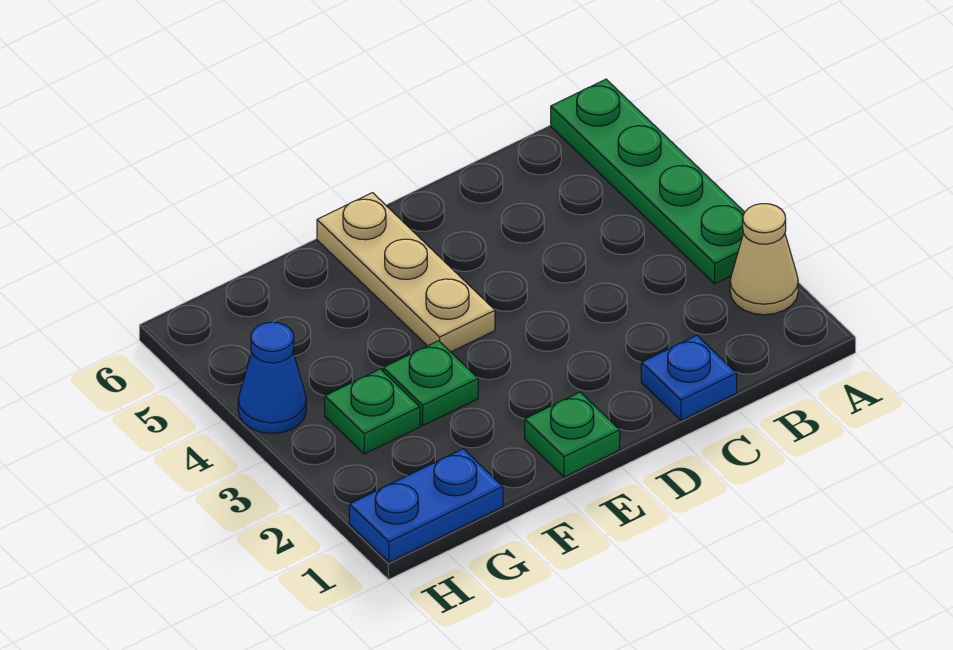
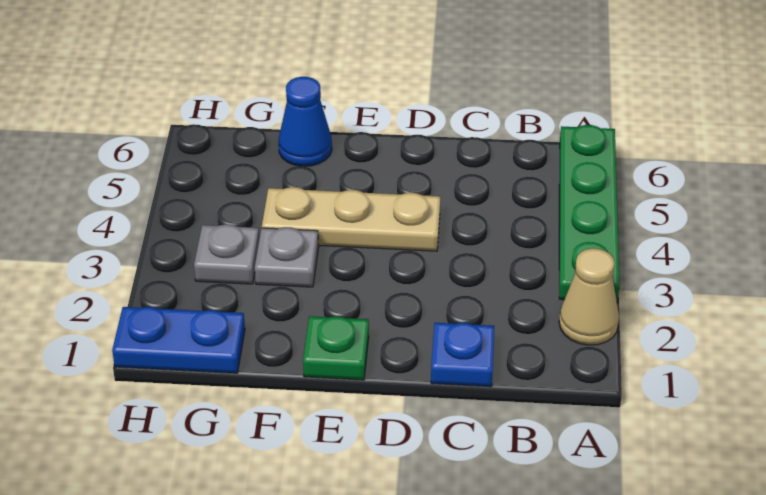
tan 1x3 plate [317,193,495,352] -> tan 1x3 plate turned to [262,187,440,251]
green 1x1 plate [383,341,478,425] -> grey 1x1 plate [255,227,319,287]
green 1x1 plate [325,369,420,454] -> grey 1x1 plate [194,224,259,284]
blue 1x1 cone [238,322,306,433] -> blue 1x1 cone moved to [279,77,332,166]

